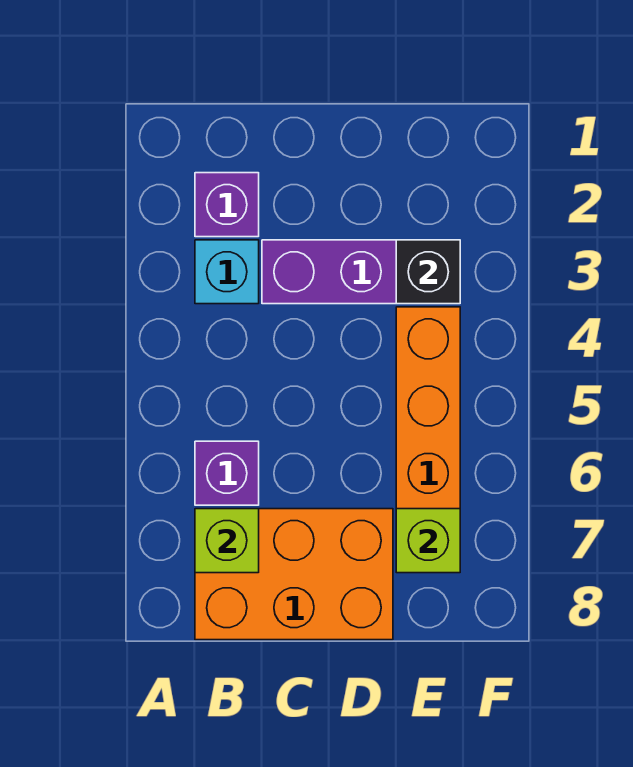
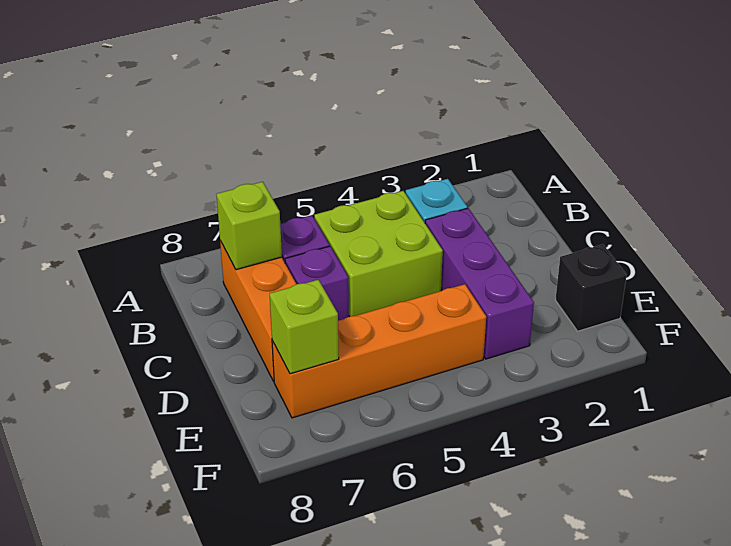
purple 1x1 brick [195,173,259,237] -> purple 1x1 brick moved to [285,246,349,321]
none -> lime 2x2 brick [314,191,443,317]
orange 2x3 brick [195,509,393,640] -> orange 1x3 brick [220,241,296,381]
black 1x1 brick [396,240,460,304] -> black 1x1 brick moved to [556,244,627,331]

